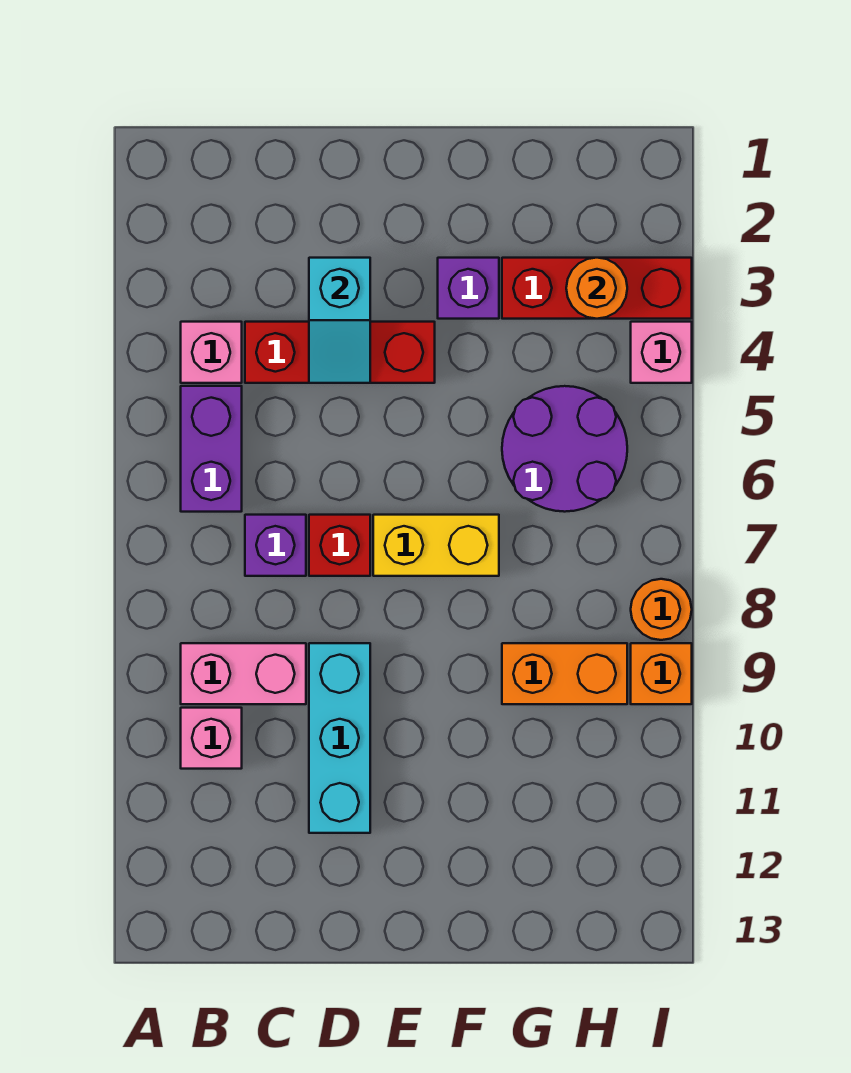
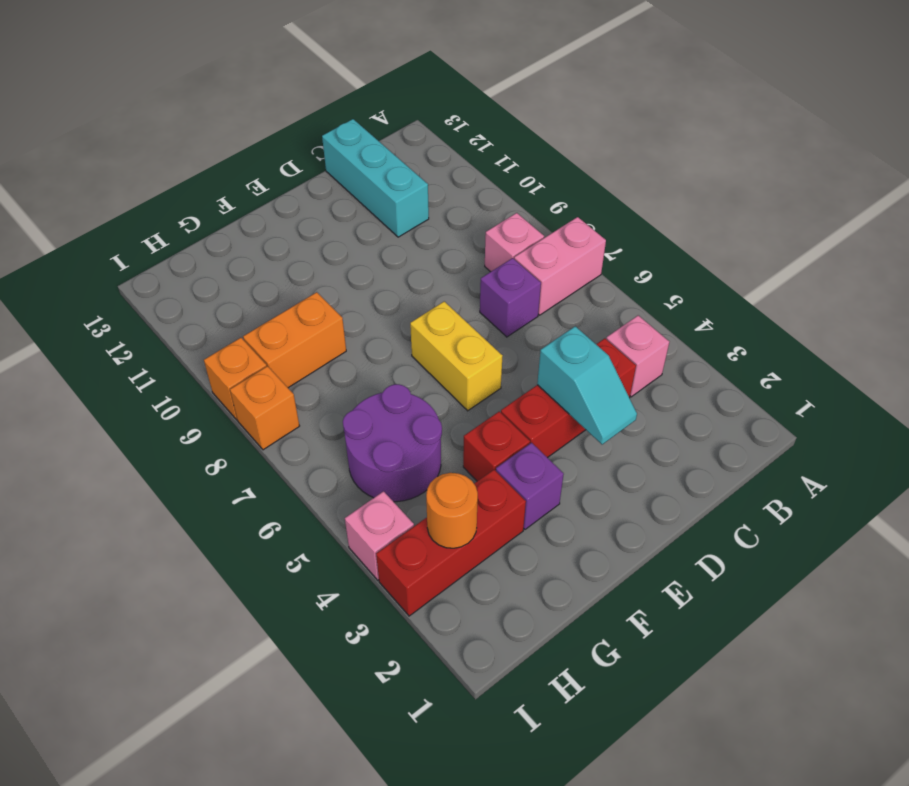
purple 1x2 brick [181,386,242,512] -> none
pink 1x2 brick [181,643,306,704] -> pink 1x2 brick moved to [514,217,606,315]
pink 1x1 brick [181,708,242,769] -> pink 1x1 brick moved to [485,213,544,272]
cyan 1x2 slope [309,258,370,383] -> cyan 1x2 slope turned to [537,326,637,445]
red 1x1 brick [309,515,370,576] -> red 1x1 brick moved to [463,411,530,481]
cyan 1x3 brick [309,643,370,833] -> cyan 1x3 brick moved to [322,119,429,237]
yellow 1x2 brick [373,515,499,576] -> yellow 1x2 brick turned to [410,301,502,411]
orange 1x1 round brick [631,579,692,640] -> orange 1x1 brick [230,366,299,450]

